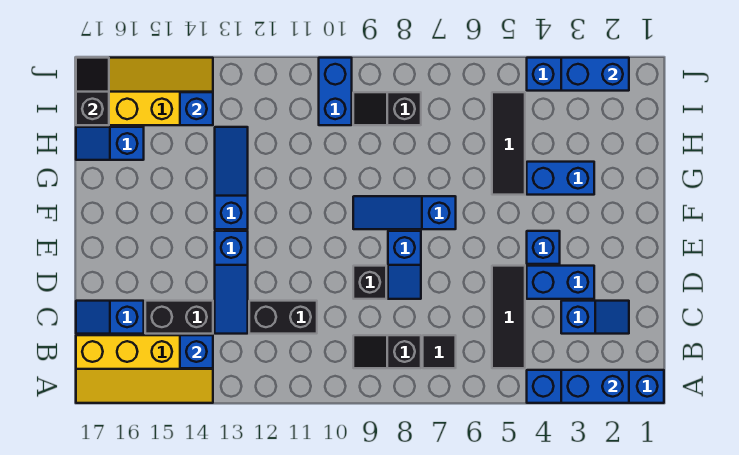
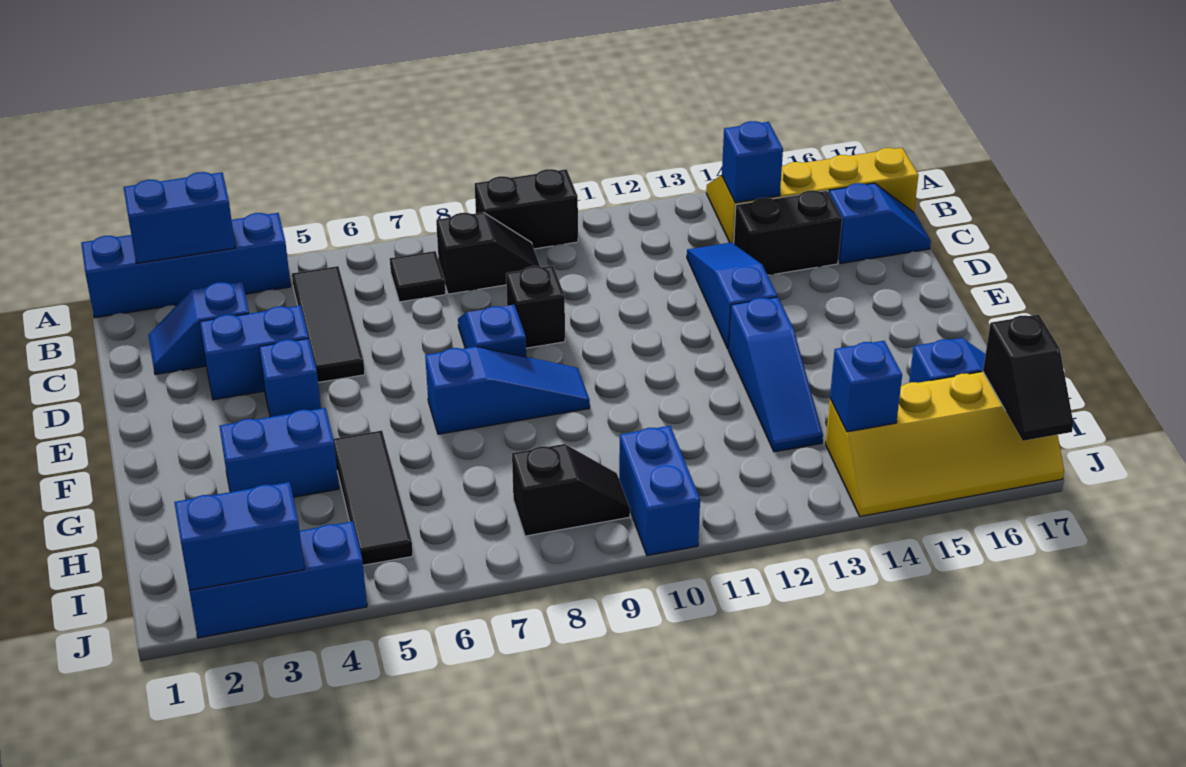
black 1x2 brick [249,301,317,334] -> black 1x2 brick moved to [475,169,578,249]

